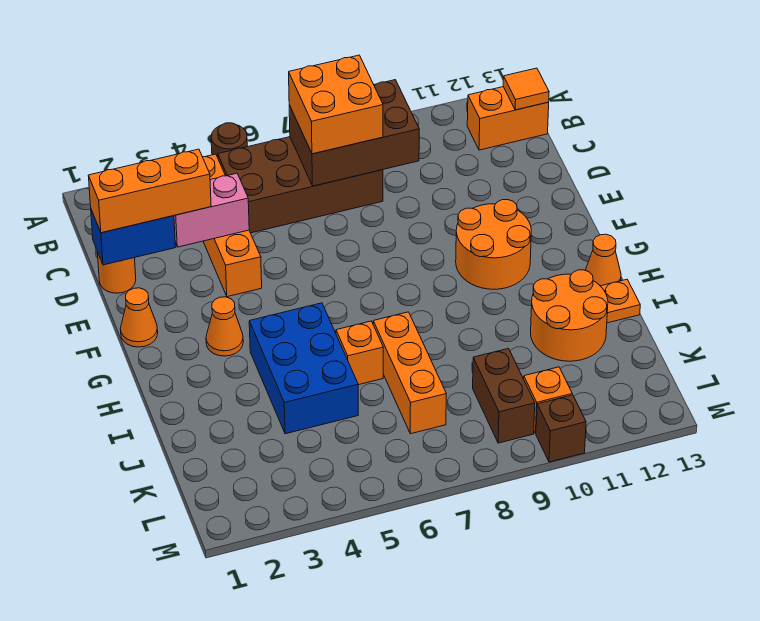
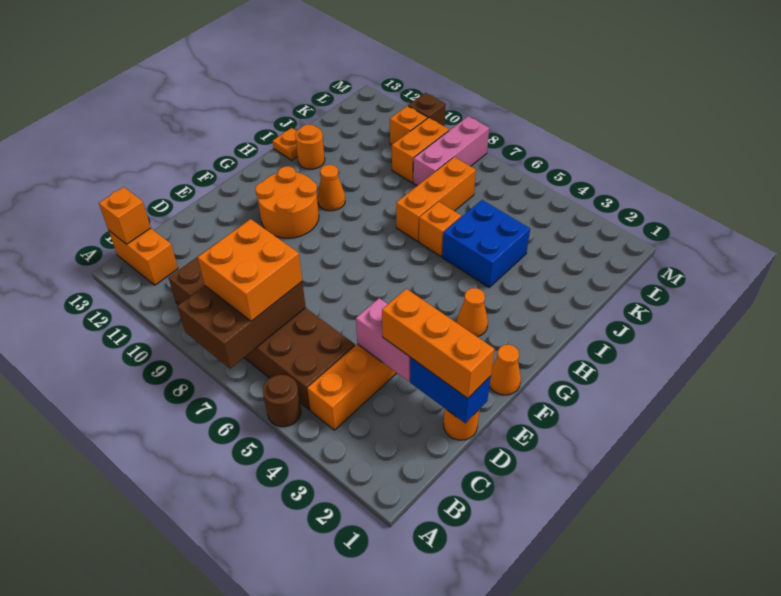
brown 2x4 brick [218,137,383,233] -> brown 2x6 brick [169,245,355,410]
brown 2x3 brick [289,80,419,186] -> brown 2x3 brick turned to [177,282,306,369]
orange 1x1 tile [503,68,549,110] -> orange 1x1 brick [99,187,151,244]
blue 2x3 brick [249,303,358,434] -> blue 2x2 brick [442,200,530,287]
orange 1x1 cone [585,234,621,286] -> orange 1x1 cone moved to [318,165,345,211]
orange 2x2 round brick [531,270,608,361] -> orange 1x1 round brick [295,125,325,169]
none -> pink 1x3 brick [413,116,489,186]
brown 1x2 brick [473,349,535,443] -> orange 1x2 brick [392,118,449,182]

